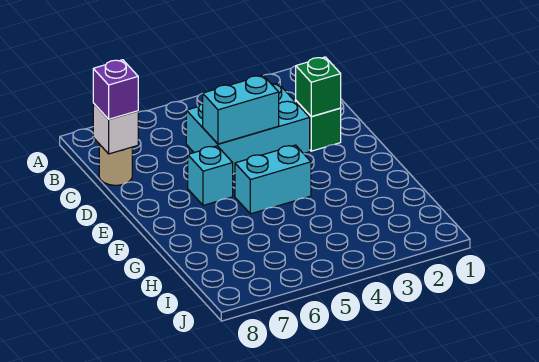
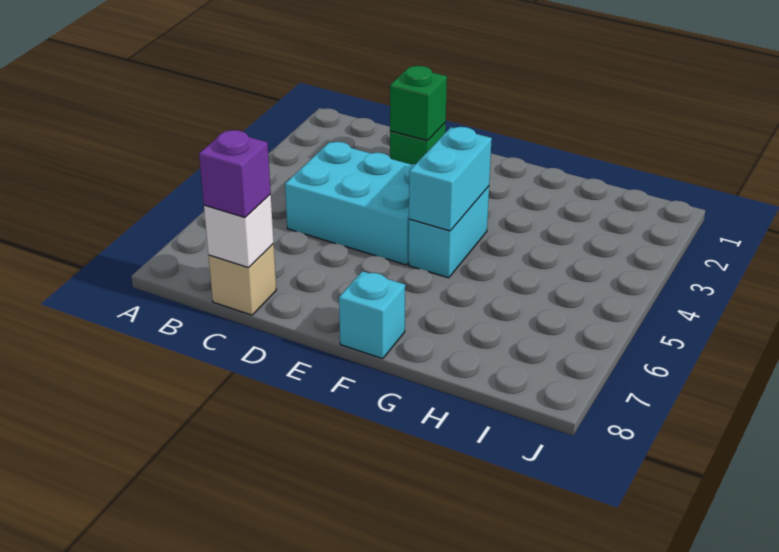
cyan 2x3 brick [186,83,310,174] -> cyan 2x3 brick turned to [285,142,415,265]
tan 1x1 round brick [99,144,132,185] -> tan 1x1 brick [208,244,276,315]
cyan 1x2 brick [202,75,279,144] -> cyan 1x2 brick moved to [409,127,492,231]
cyan 1x1 brick [188,146,233,205] -> cyan 1x1 brick moved to [339,271,405,359]

